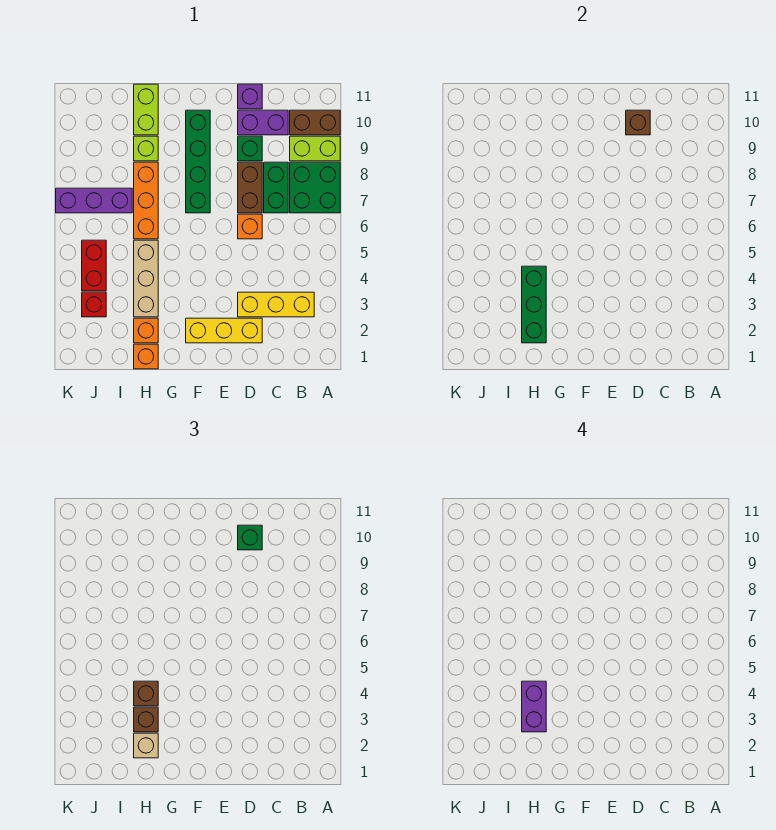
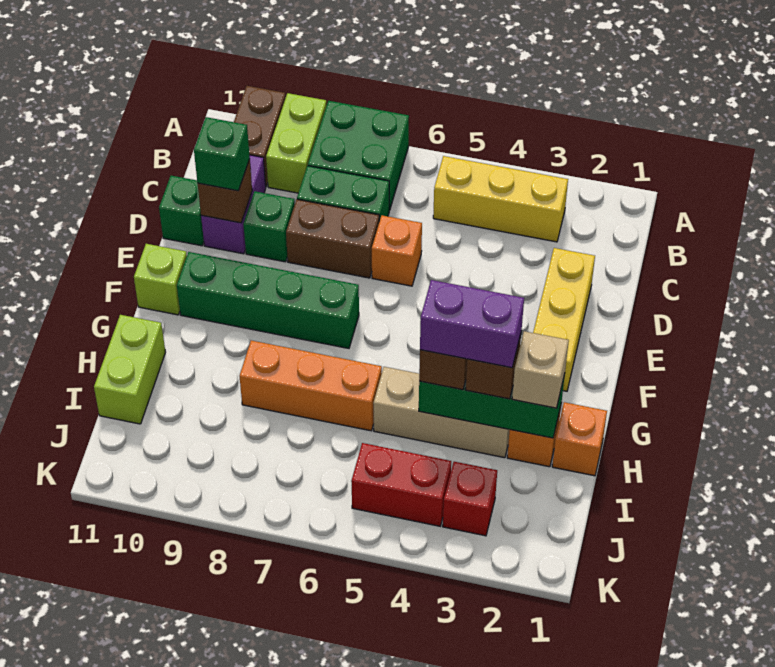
yellow 1x3 brick [238,292,314,317] -> yellow 1x3 brick turned to [433,156,568,242]
purple 1x1 brick [238,84,262,109] -> green 1x1 brick [159,176,204,246]
lime 1x1 brick [134,136,158,161] -> lime 1x1 brick moved to [134,244,187,315]
lime 1x2 brick [134,84,158,135] -> lime 1x2 brick turned to [94,315,166,424]
purple 1x3 brick [56,188,132,213] -> none

